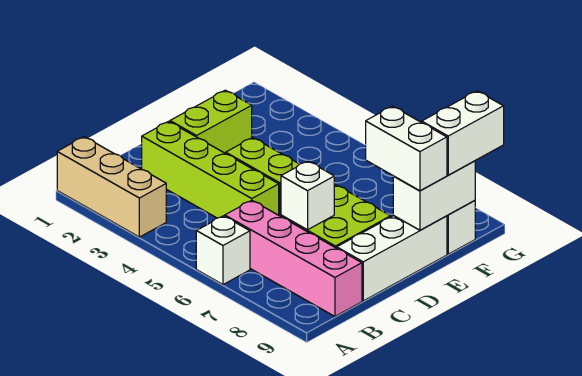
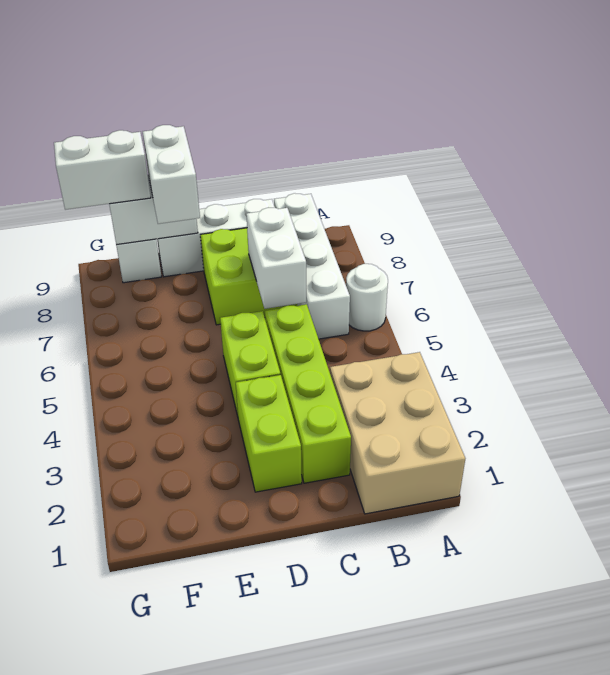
tan 1x3 brick [57,137,166,237] -> tan 2x3 brick [330,352,465,514]
white 1x1 brick [196,216,250,285] -> white 1x1 round brick [346,264,388,331]
pink 1x4 brick [225,200,362,316] -> white 1x4 brick [274,193,350,339]
white 1x1 brick [281,161,334,230] -> white 1x2 brick [246,208,306,309]
lime 1x2 brick [170,90,252,153] -> lime 1x2 brick turned to [236,375,302,492]

